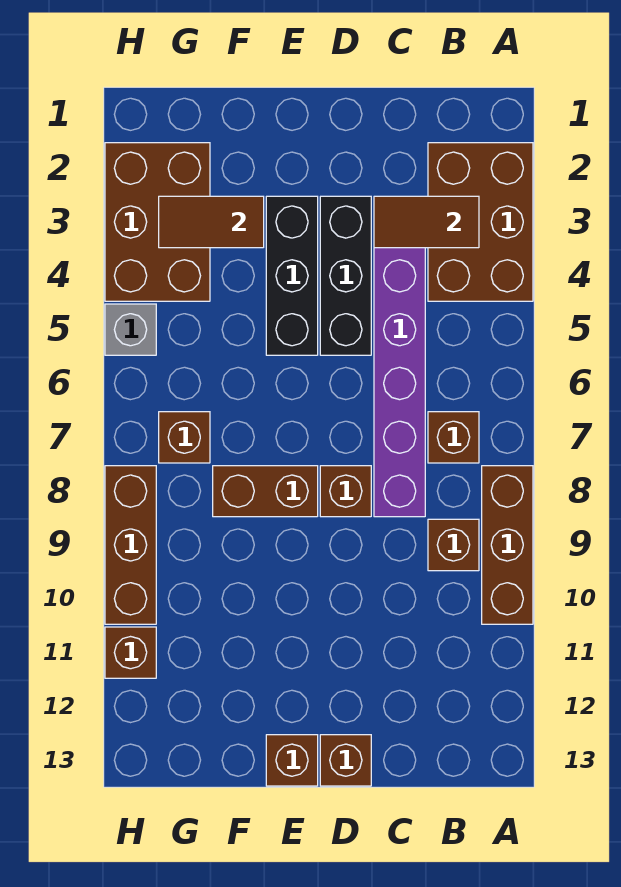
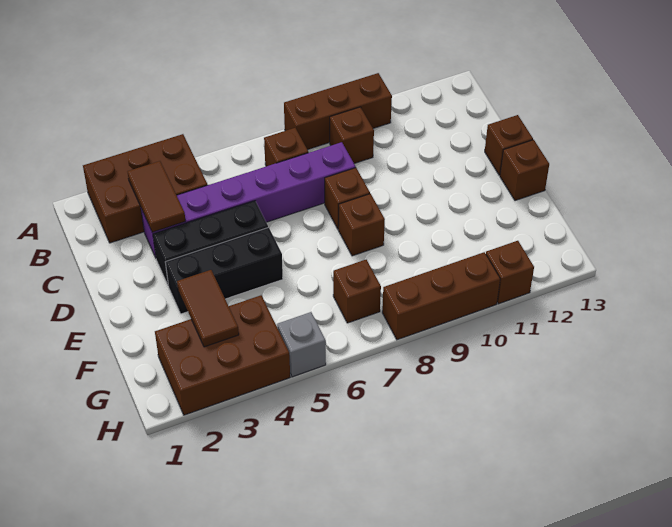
brown 1x2 brick [213,466,318,517] -> brown 1x1 brick [338,194,385,256]

